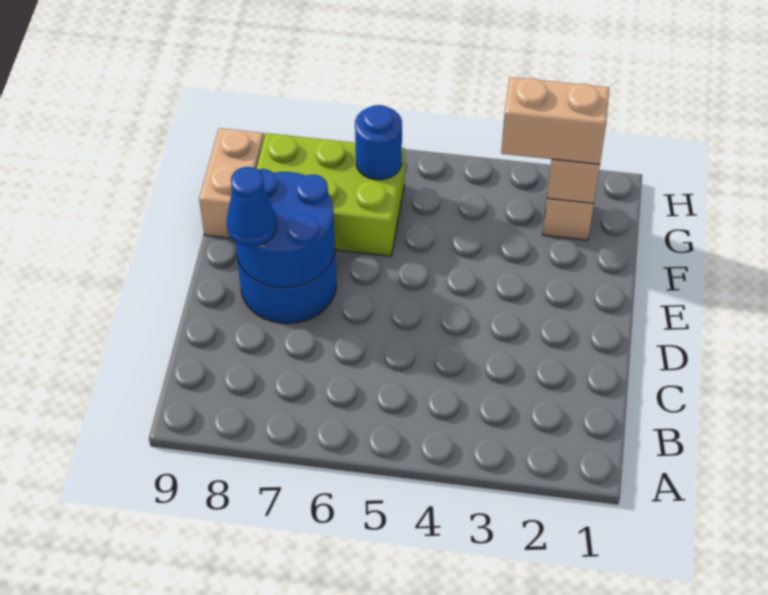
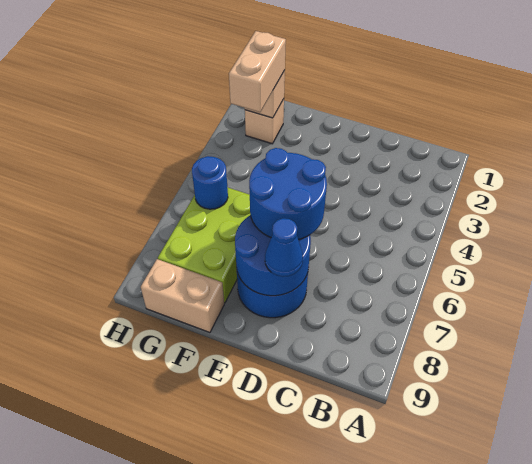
none -> blue 2x2 round brick [249,148,327,239]

